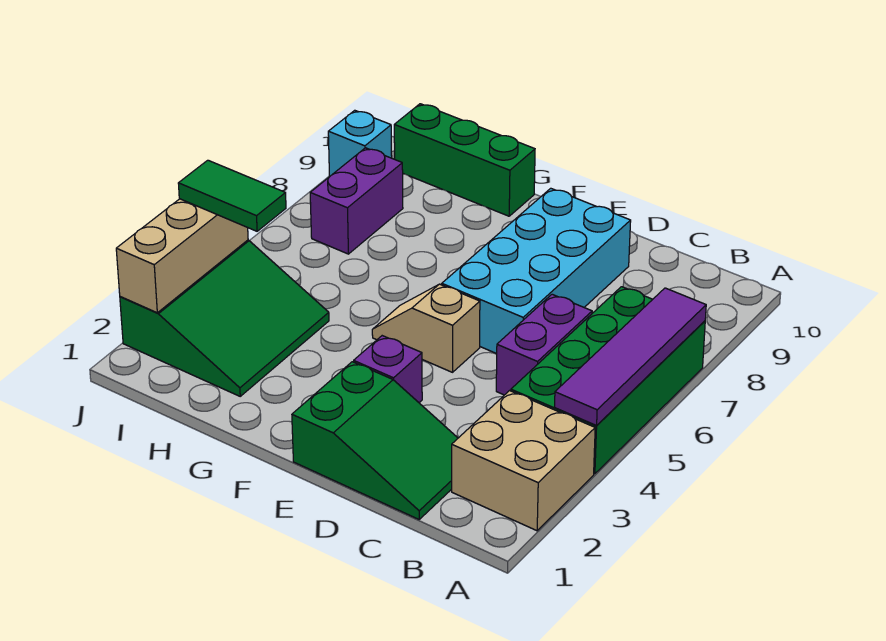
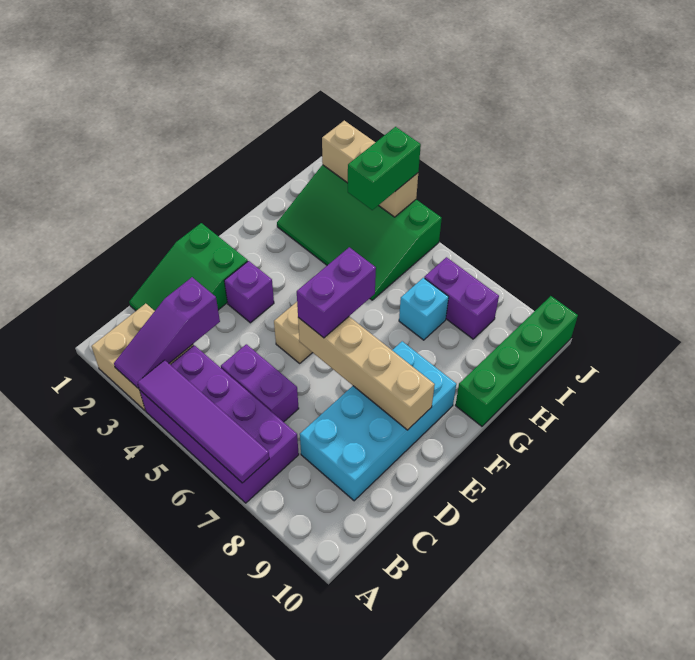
none -> purple 1x3 slope [114,277,220,389]
green 2x4 brick [511,287,705,474] -> purple 2x4 brick [140,345,299,503]
cyan 2x4 brick [442,188,631,354] -> cyan 2x4 brick turned to [300,341,456,501]
none -> tan 1x4 brick [298,317,435,430]
none -> purple 1x2 brick [297,247,376,338]
green 1x3 brick [394,104,535,216] -> green 1x4 brick [455,296,578,426]
green 3x3 slope [120,240,329,396] -> green 3x4 slope [277,165,442,300]
green 1x2 tile [178,160,286,231] -> green 1x2 brick [348,127,421,210]
cyan 1x1 brick [328,110,392,176] -> cyan 1x1 brick moved to [399,278,449,340]

